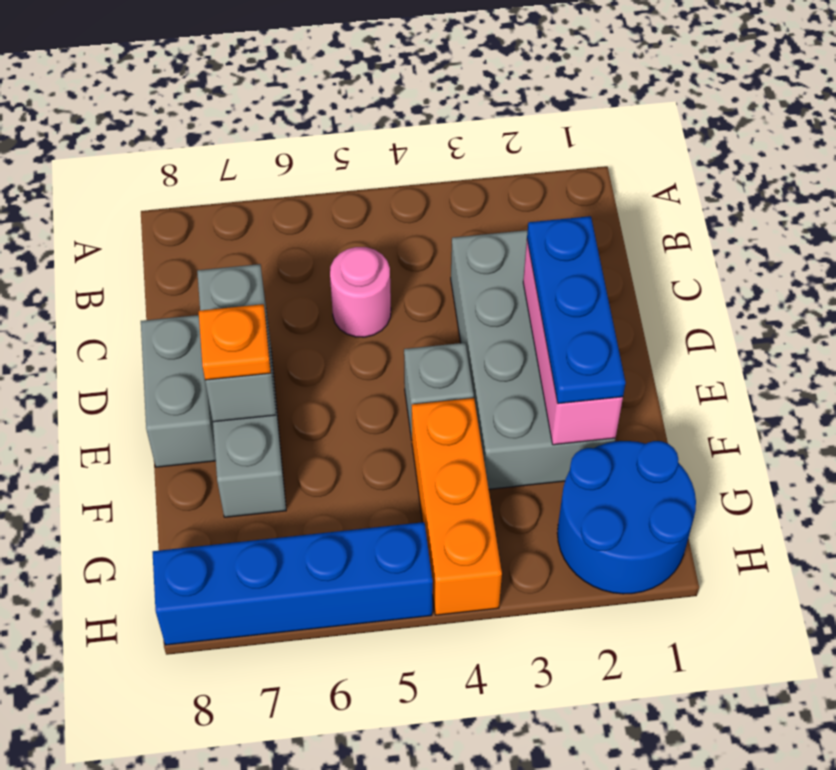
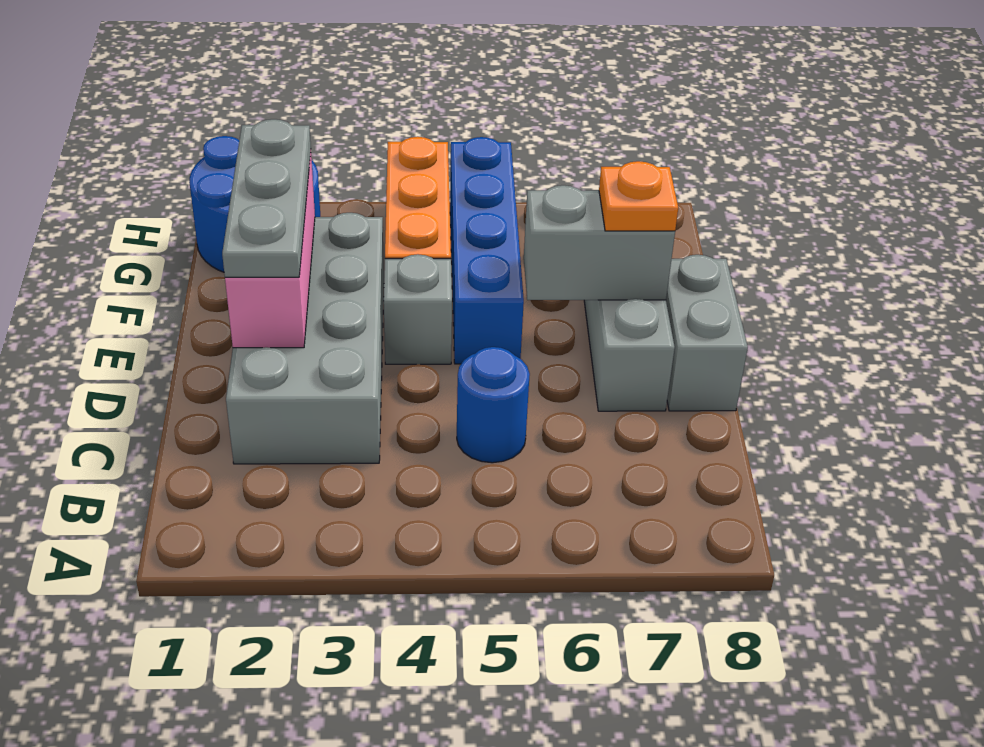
pink 1x1 round brick [330,247,391,337] -> blue 1x1 round brick [457,347,530,463]
blue 1x3 plate [527,216,626,404] -> grey 1x3 plate [222,119,311,277]
grey 1x2 brick [197,264,276,422] -> grey 1x2 brick turned to [524,185,675,300]
blue 1x4 brick [153,522,433,645] -> blue 1x4 brick turned to [450,137,524,364]

